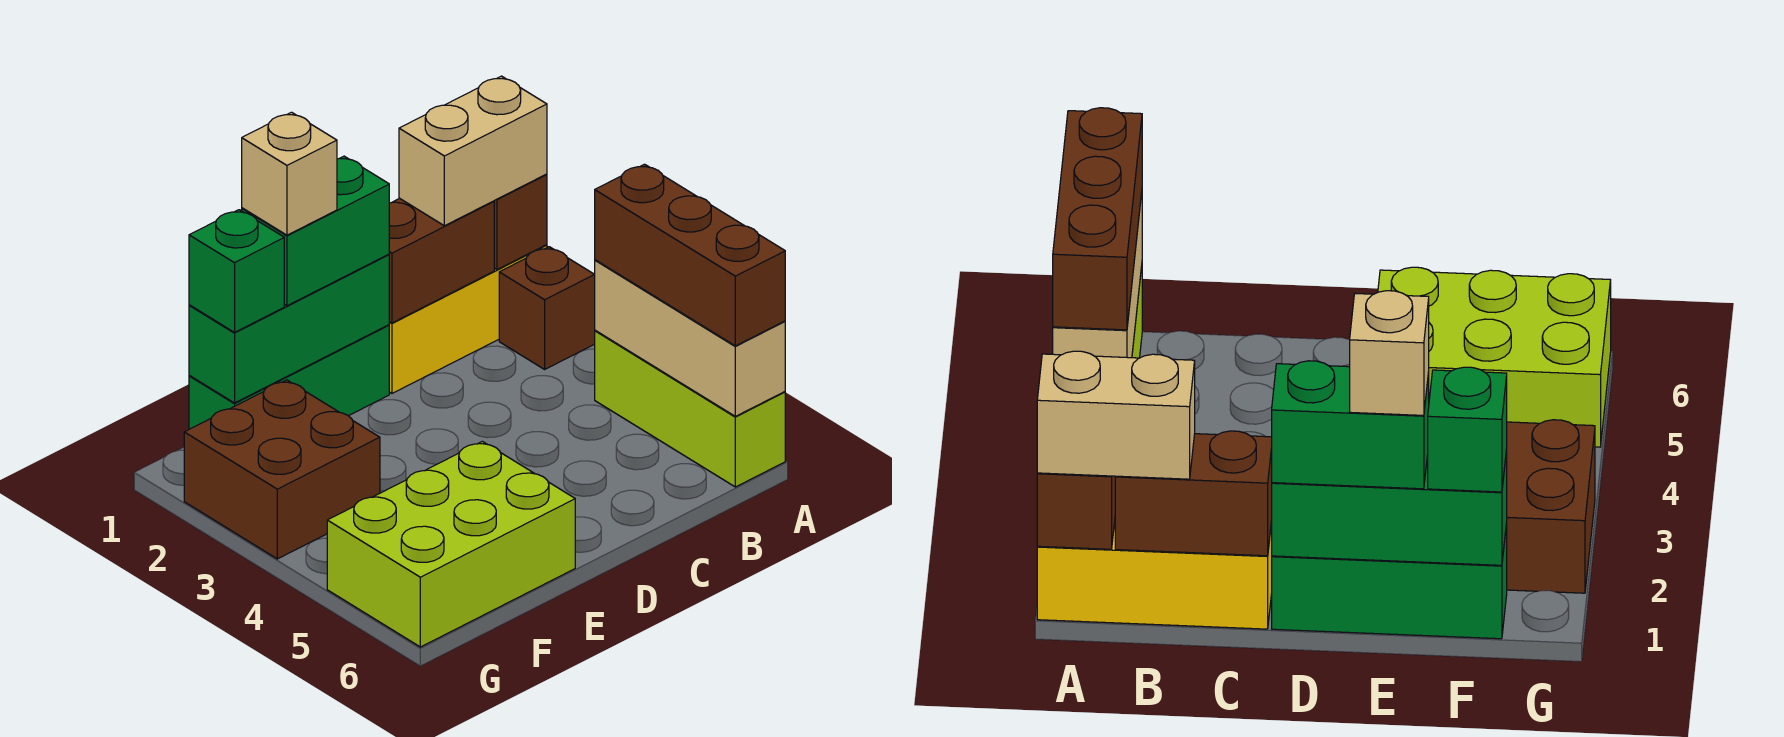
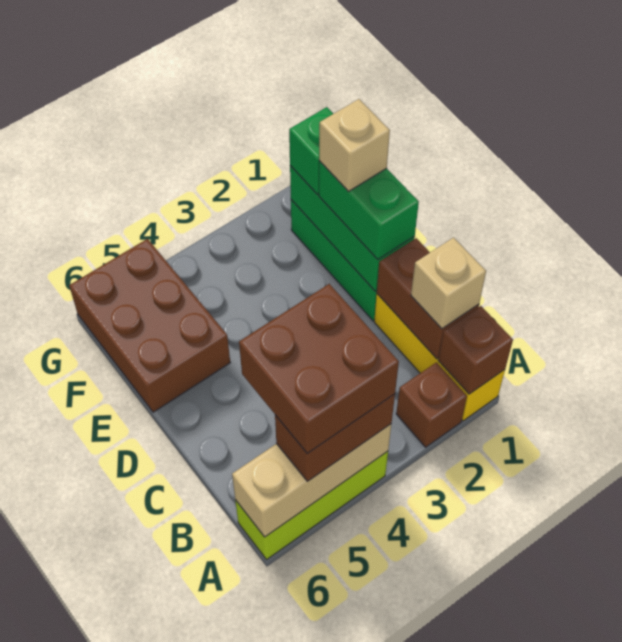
tan 1x2 brick [399,76,547,226] -> tan 1x1 brick [411,238,486,329]
brown 1x3 brick [595,164,785,346] -> brown 1x2 brick [275,394,395,481]
lime 2x3 brick [327,441,575,647] -> brown 2x3 brick [69,239,230,412]
brown 2x2 brick [184,380,380,559] -> brown 2x2 brick moved to [239,284,399,453]

